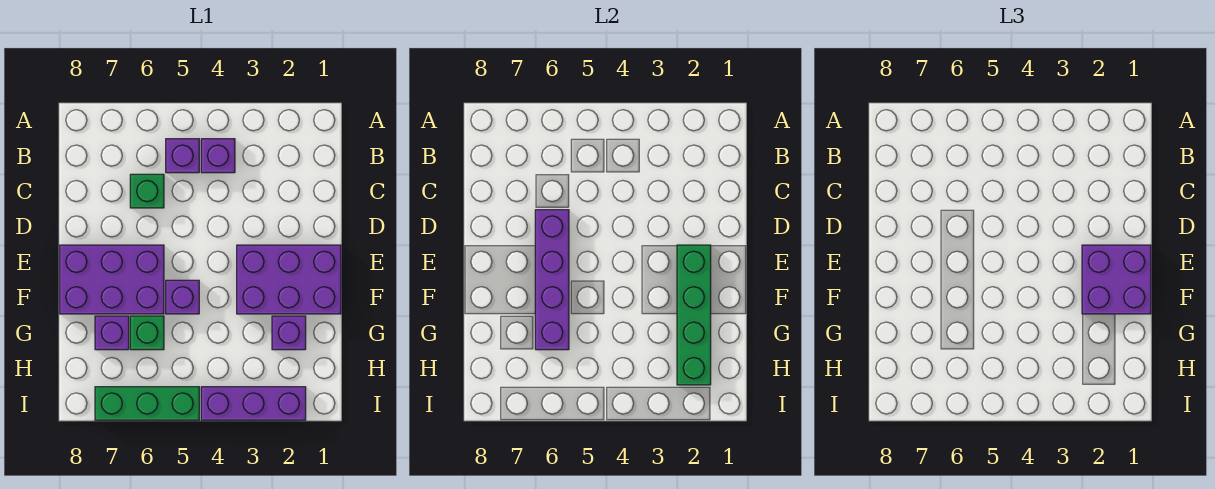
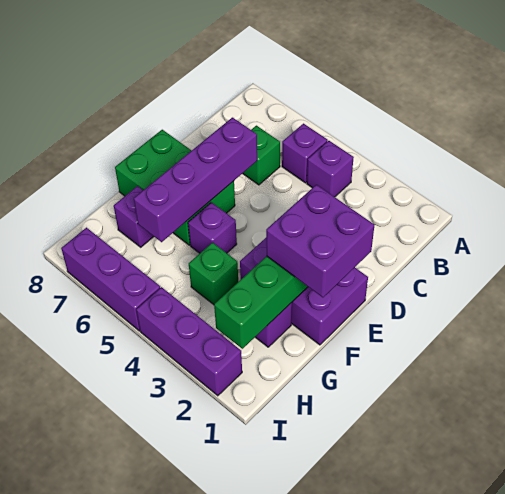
purple 2x3 brick [60,245,164,314] -> green 2x3 brick [115,130,235,245]
green 1x1 brick [130,316,164,350] -> green 1x1 brick moved to [189,242,238,305]
green 1x3 brick [95,387,199,420] -> purple 1x3 brick [61,228,160,331]

